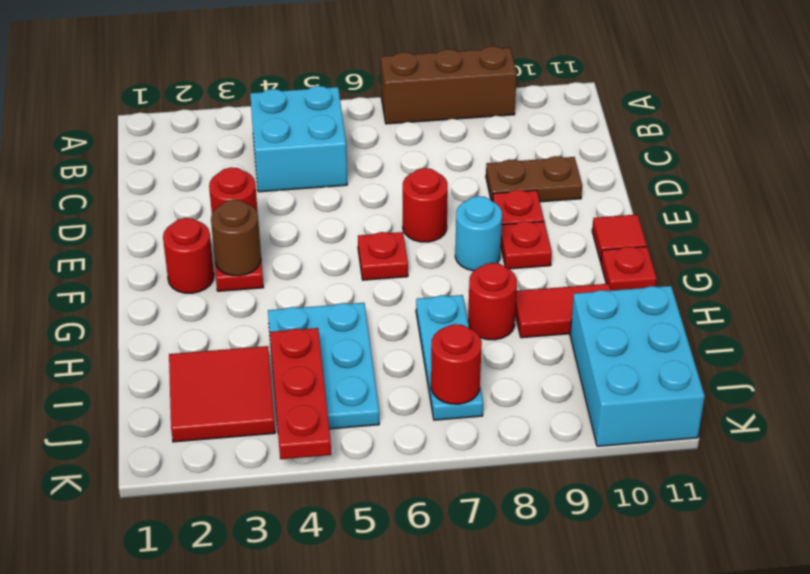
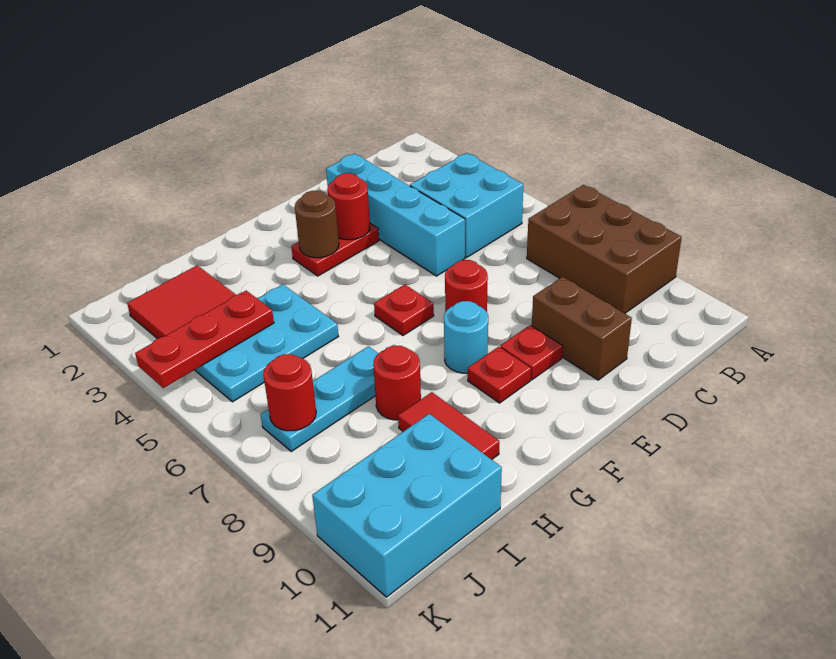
brown 1x3 brick [381,46,517,124] -> brown 2x3 brick [527,185,682,313]
none -> cyan 1x4 brick [326,154,465,276]
brown 1x2 plate [486,156,582,202] -> brown 1x2 brick [532,277,632,380]
red 1x1 round brick [163,218,214,293] -> none
red 1x1 tile [592,214,647,262] -> none
red 1x1 plate [601,247,657,291] -> none

